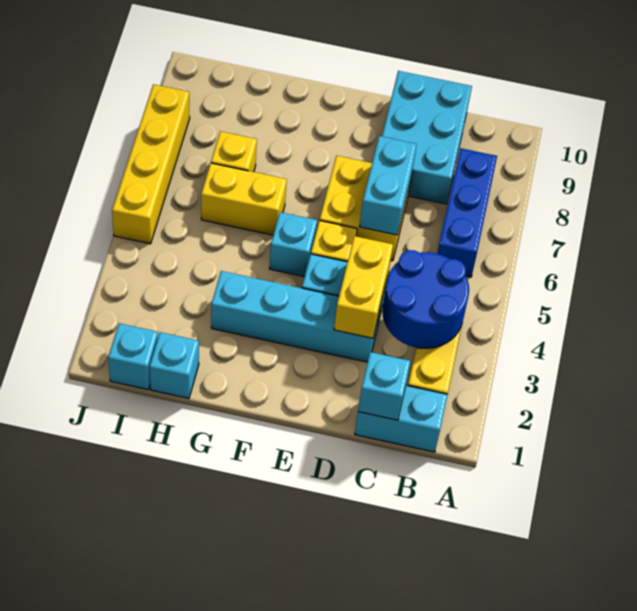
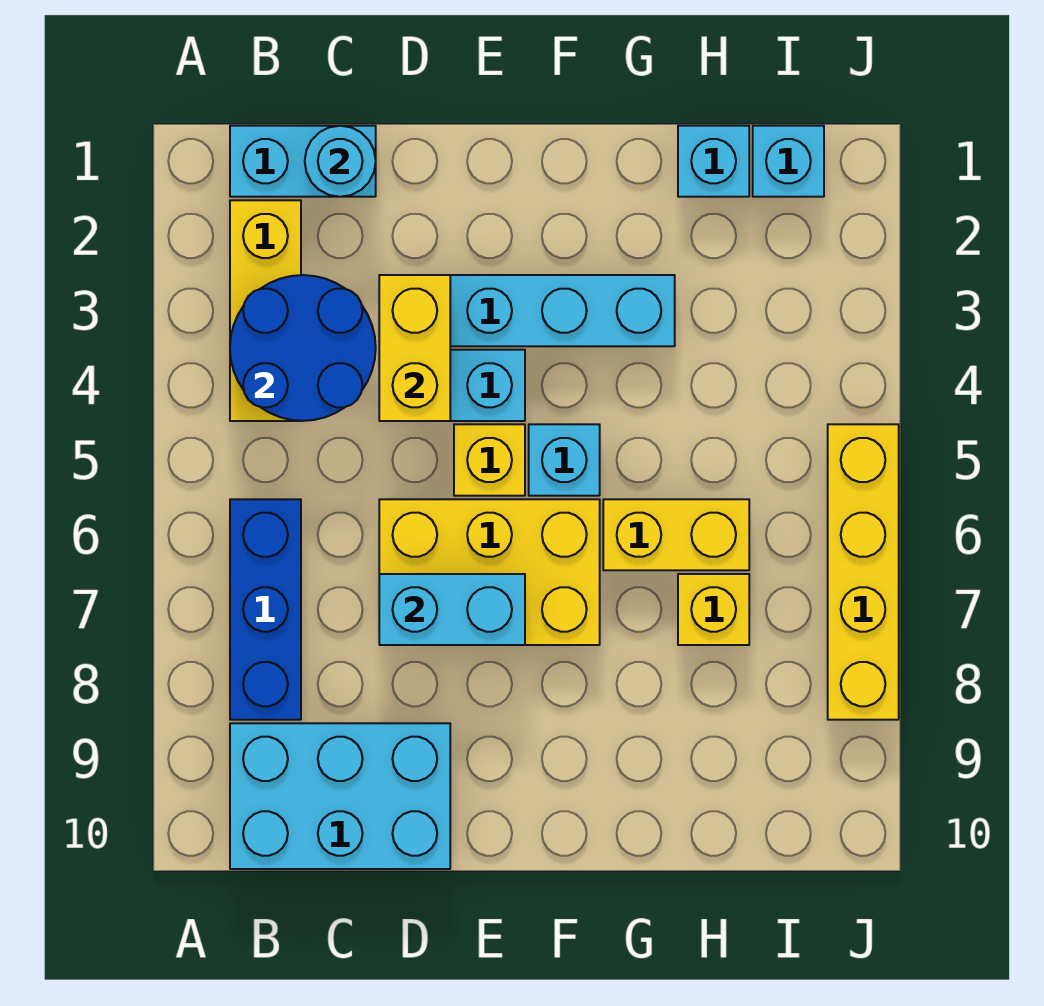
cyan 1x1 brick [358,352,410,420] -> cyan 1x1 round brick [305,126,376,197]
cyan 2x3 brick [382,71,472,204] -> cyan 2x3 brick turned to [230,723,450,869]
yellow 2x2 brick [320,156,412,261] -> yellow 2x3 brick [379,499,600,645]
cyan 1x2 brick [359,136,417,235] -> cyan 1x2 brick turned to [379,574,525,645]

